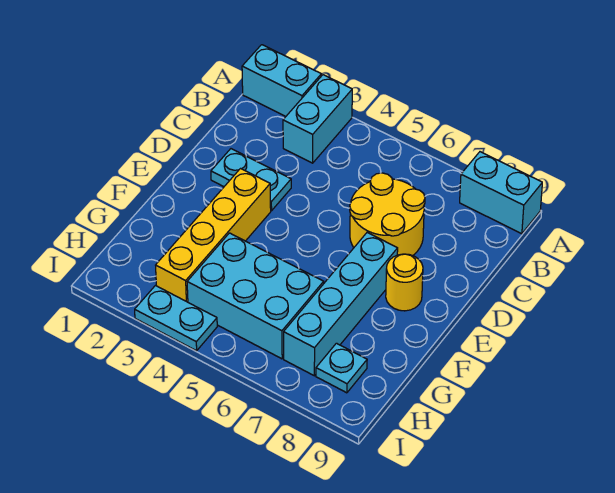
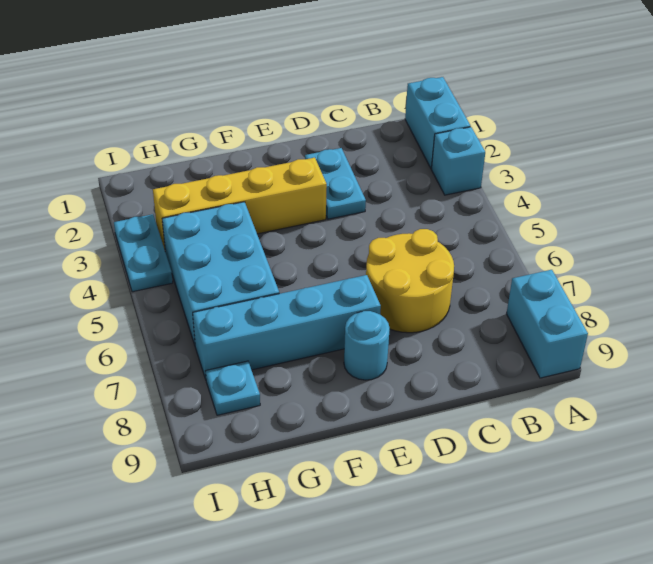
cyan 1x2 brick [283,75,352,163] -> cyan 1x1 brick [431,127,485,195]
yellow 1x1 round brick [386,254,423,311] -> cyan 1x1 round brick [344,311,390,380]

